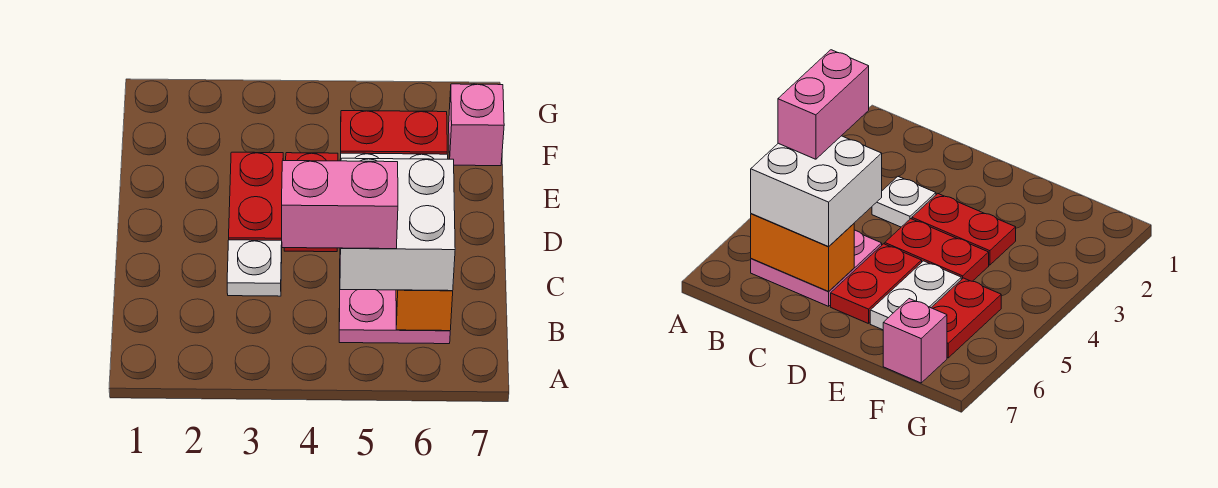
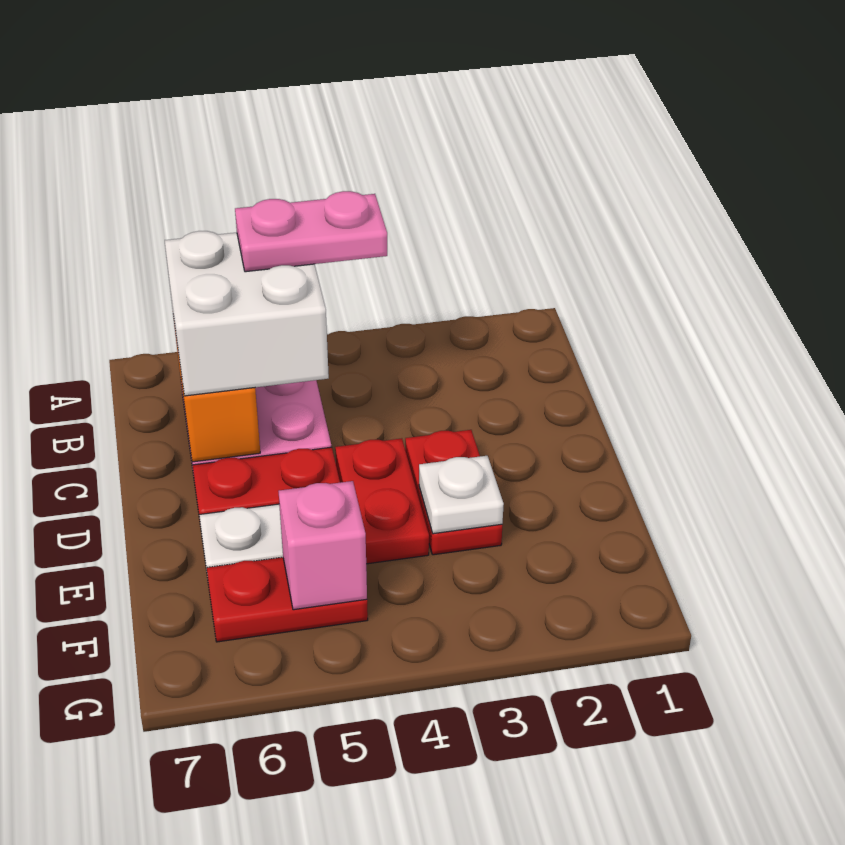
pink 1x2 brick [282,161,398,249] -> pink 1x2 plate [235,191,387,272]
white 1x1 plate [227,240,282,296] -> white 1x1 plate moved to [419,456,504,534]
pink 1x1 brick [449,84,504,166] -> pink 1x1 brick moved to [279,481,367,610]

